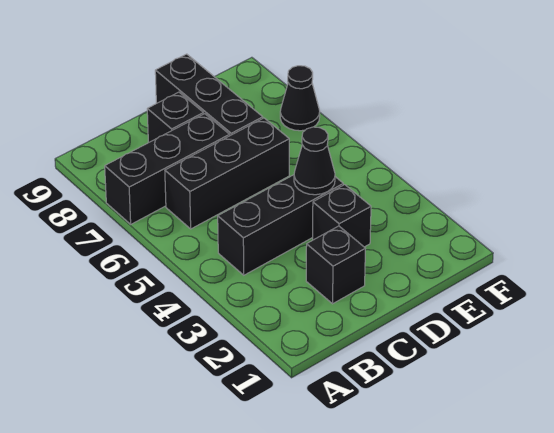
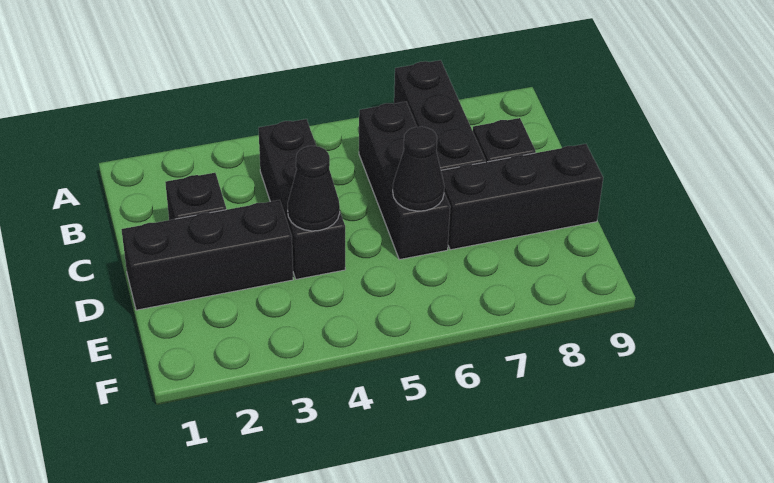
black 1x1 brick [313,185,371,247] -> black 1x3 brick [121,200,293,310]
black 1x1 cone [280,66,320,131] -> black 1x1 cone moved to [393,127,444,211]

